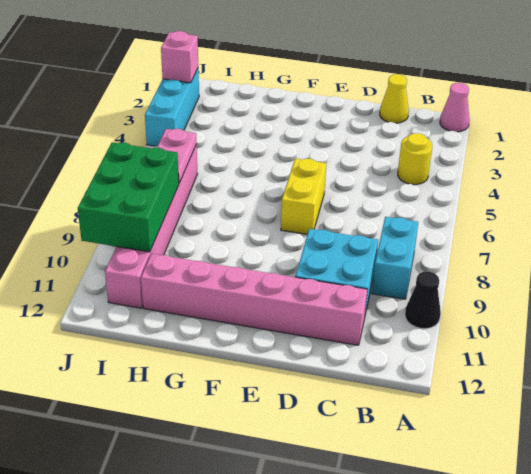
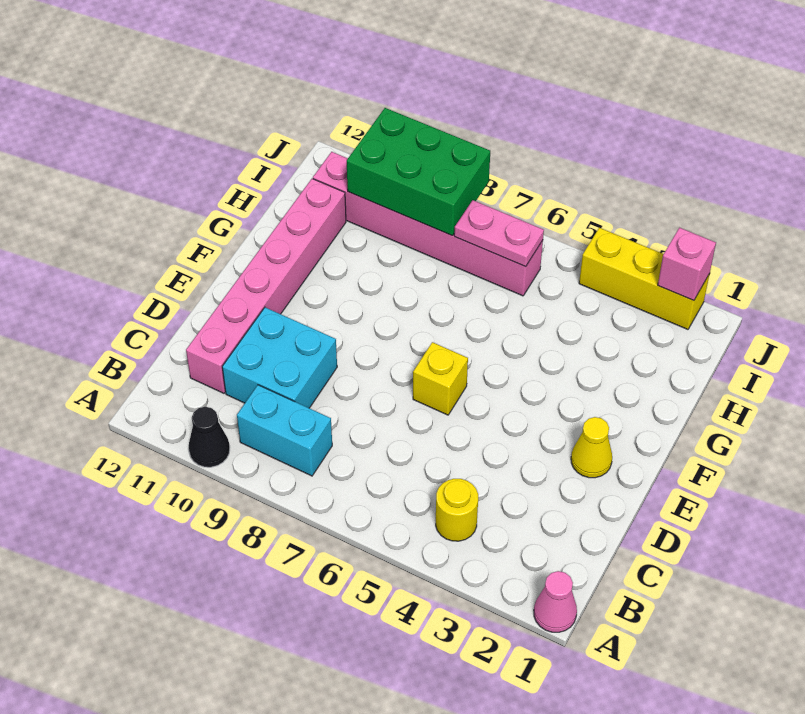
yellow 1x1 cone [380,74,409,123] -> yellow 1x1 cone moved to [571,417,612,478]
yellow 1x2 brick [281,158,326,234] -> yellow 1x1 brick [413,342,468,415]
cyan 1x3 brick [145,69,199,146] -> yellow 1x3 brick [579,228,709,329]

